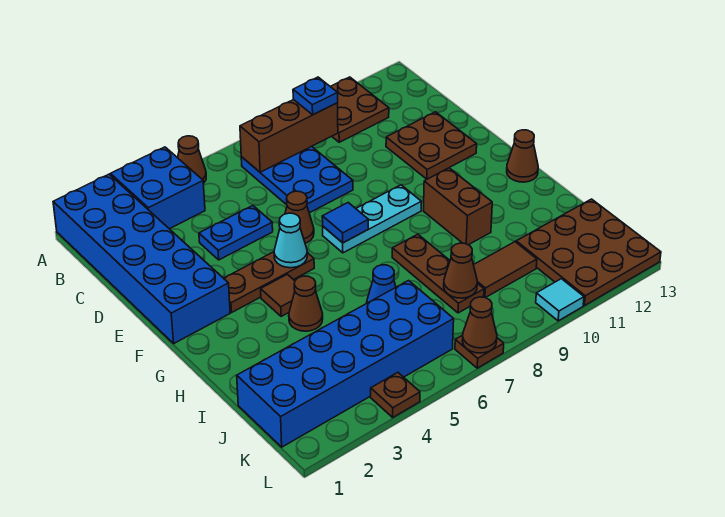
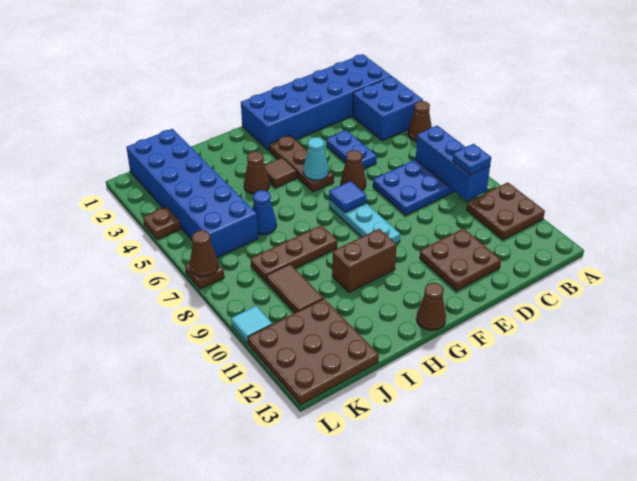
brown 1x3 brick [240,100,338,172] -> blue 1x3 brick [416,126,490,201]
brown 1x1 cone [444,243,477,298] -> none

